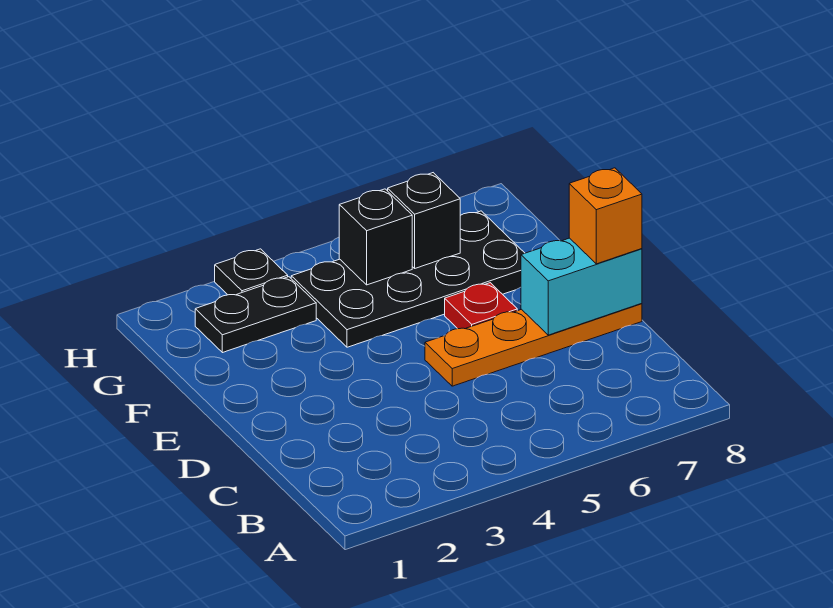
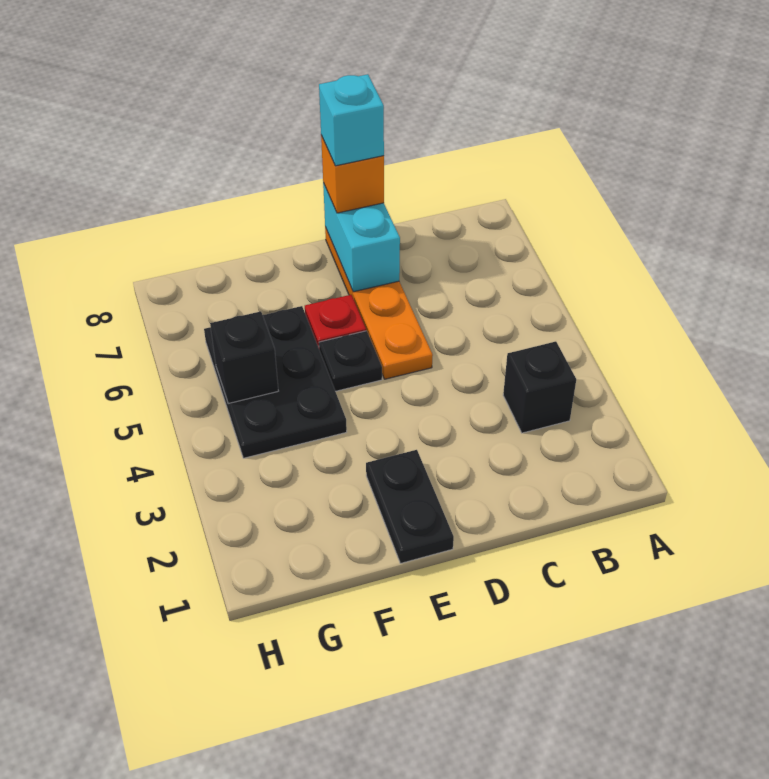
none -> cyan 1x1 brick [319,74,384,166]
black 2x4 plate [291,211,525,347] -> black 2x3 plate [204,306,347,458]
black 1x2 plate [195,277,316,353] -> black 1x2 plate moved to [366,450,454,563]
black 1x1 brick [388,173,460,268] -> black 1x1 brick moved to [503,341,576,433]
black 1x1 plate [215,249,288,295] -> black 1x1 plate moved to [319,331,382,391]

